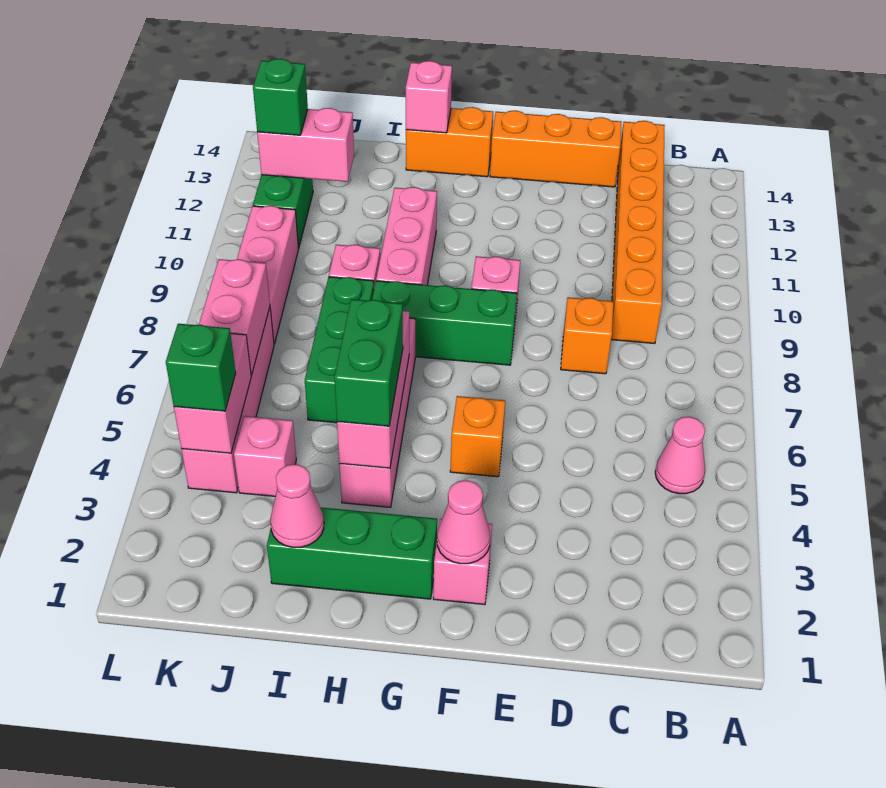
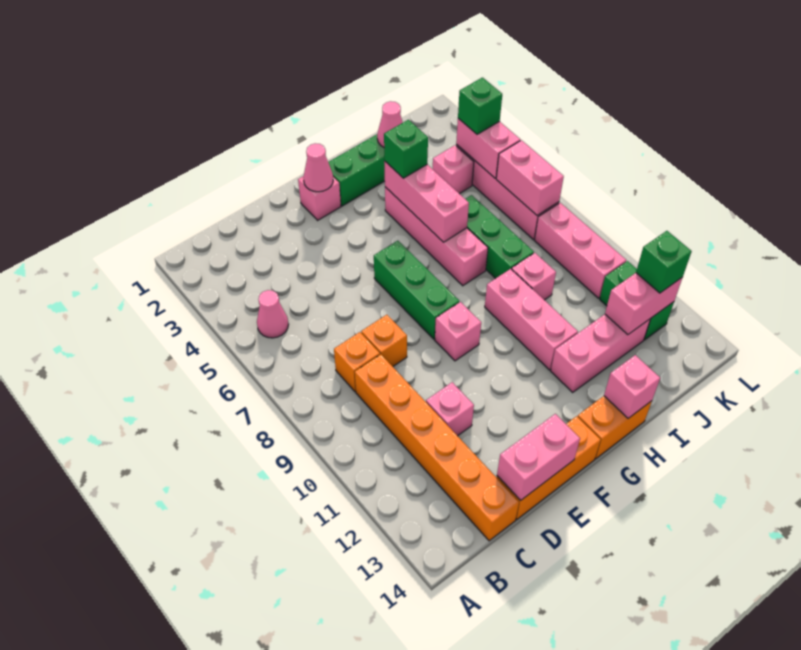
none -> pink 1x1 brick [426,382,474,436]
none -> pink 1x2 brick [497,414,580,500]
orange 1x1 brick [450,396,505,477] -> orange 1x1 brick moved to [334,332,380,392]
green 1x3 brick [372,281,517,365] -> green 1x3 brick turned to [374,241,459,339]
green 1x2 brick [334,299,403,426] -> green 1x1 brick [384,120,428,178]
none -> pink 1x3 brick [551,314,650,392]

